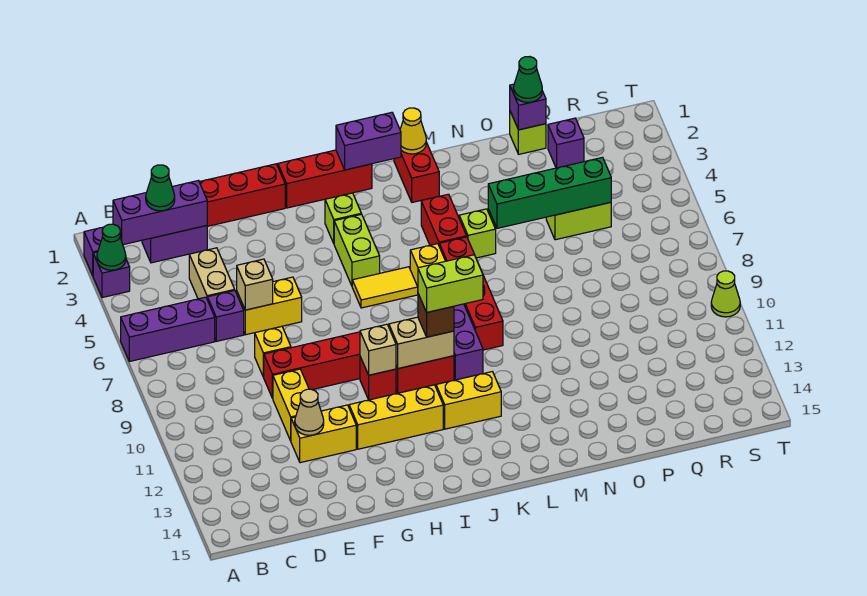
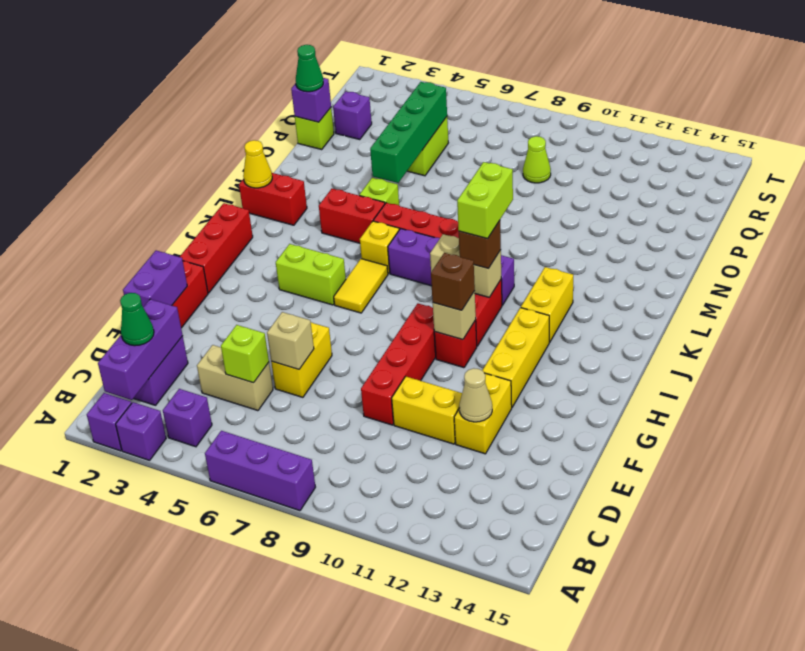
green 1x1 cone [97,224,126,270] -> none
purple 1x3 brick [121,297,215,362] -> purple 1x3 brick turned to [205,431,315,511]
purple 1x1 brick [208,291,244,341] -> purple 1x1 brick moved to [163,389,212,447]
yellow 1x1 brick [255,326,291,377] -> none
none -> brown 1x1 brick [431,253,475,310]
lime 1x1 brick [325,193,361,243] -> lime 1x1 brick moved to [221,325,269,383]
tan 1x2 brick [389,317,454,368] -> tan 1x2 brick turned to [430,234,501,297]
purple 1x2 brick [336,112,401,170] -> purple 1x2 brick moved to [123,250,187,307]
lime 1x1 cone [711,271,740,317] -> lime 1x1 cone moved to [523,136,551,183]

